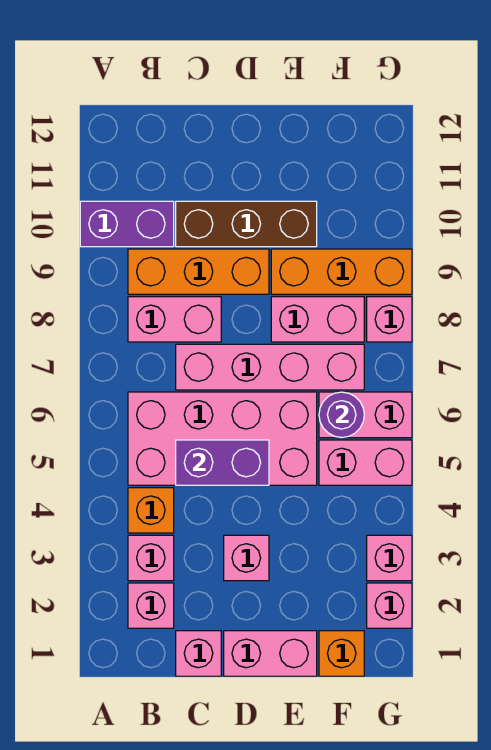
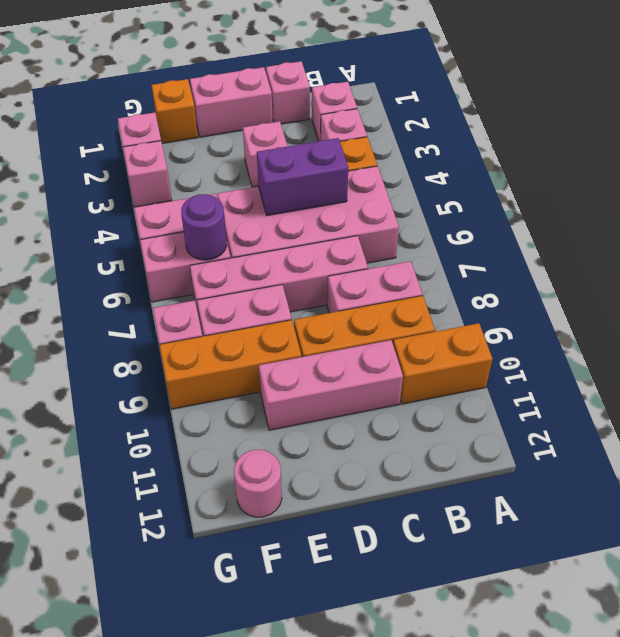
purple 1x2 brick [80,201,174,247] -> orange 1x2 brick [393,323,493,404]
brown 1x3 brick [176,201,317,247] -> pink 1x3 brick [259,340,403,430]
none -> pink 1x1 round brick [234,450,282,517]

